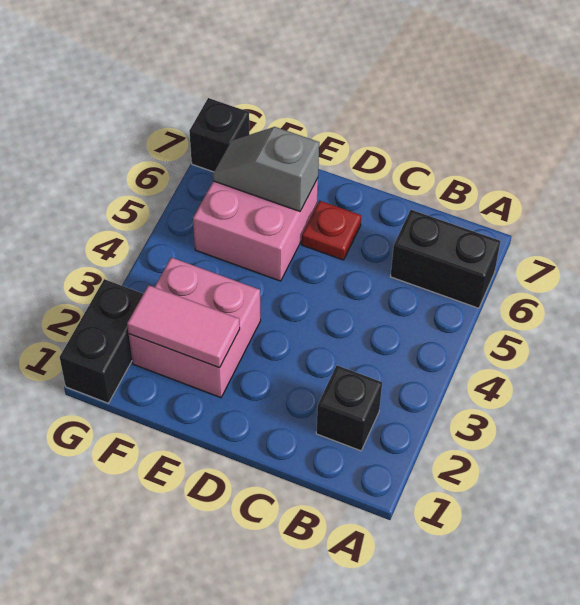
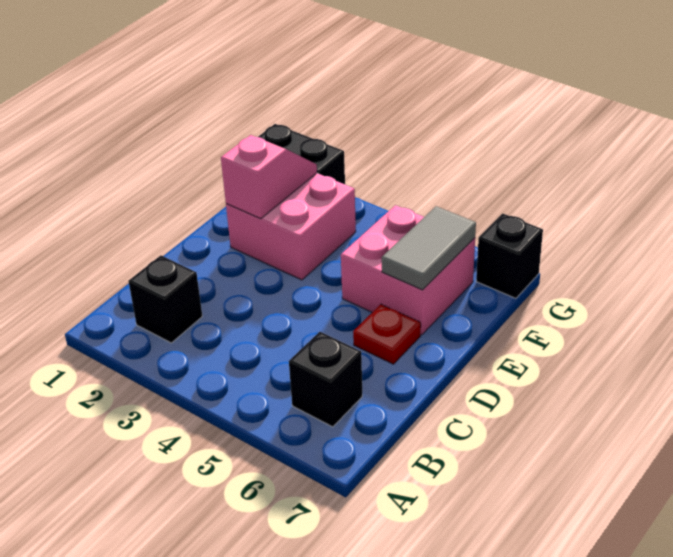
black 1x2 brick [390,210,501,308] -> black 1x1 brick [289,332,362,427]
pink 1x2 tile [127,285,240,368] -> pink 1x2 slope [221,135,317,219]
grey 1x2 slope [213,127,319,211] -> grey 1x2 tile [382,206,476,290]

